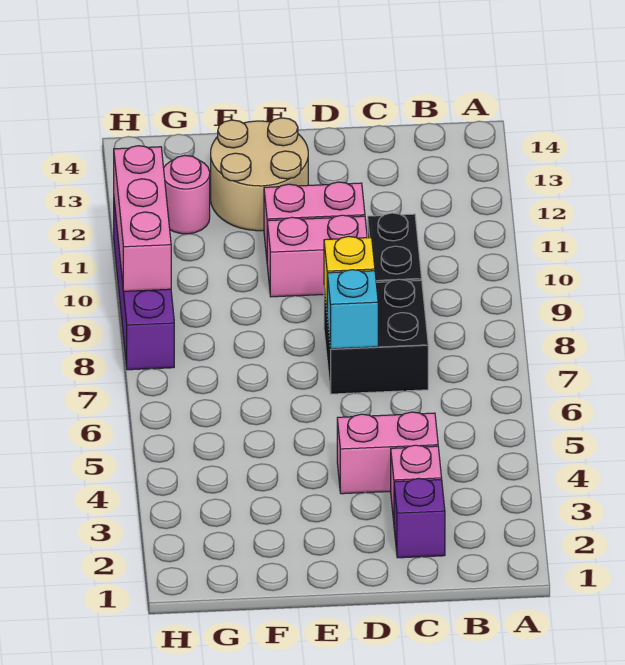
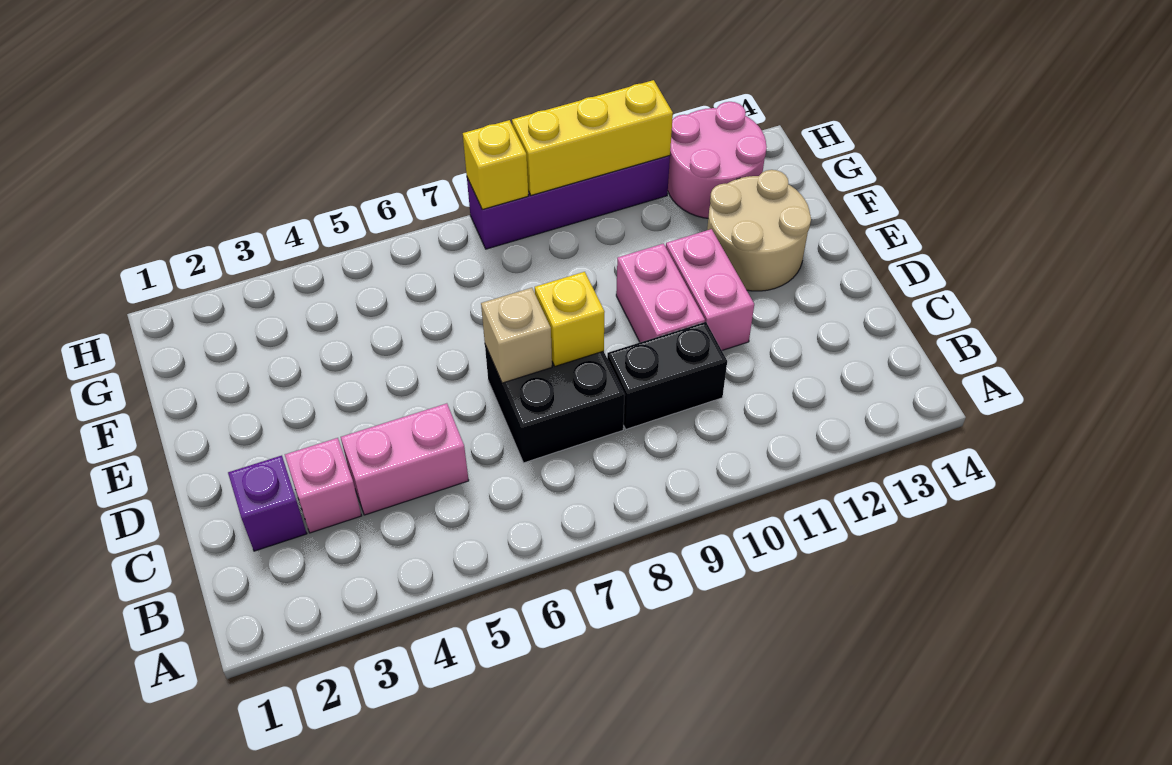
pink 1x2 brick [337,412,438,494] -> pink 1x2 brick turned to [341,403,469,515]
cyan 1x1 brick [327,270,378,349] -> tan 1x1 brick [481,288,552,383]
pink 1x1 round brick [164,156,210,234] -> pink 2x2 round brick [668,102,767,218]
none -> yellow 1x1 brick [463,120,528,209]
pink 1x3 brick [114,146,171,291] -> yellow 1x3 brick [512,80,673,195]

